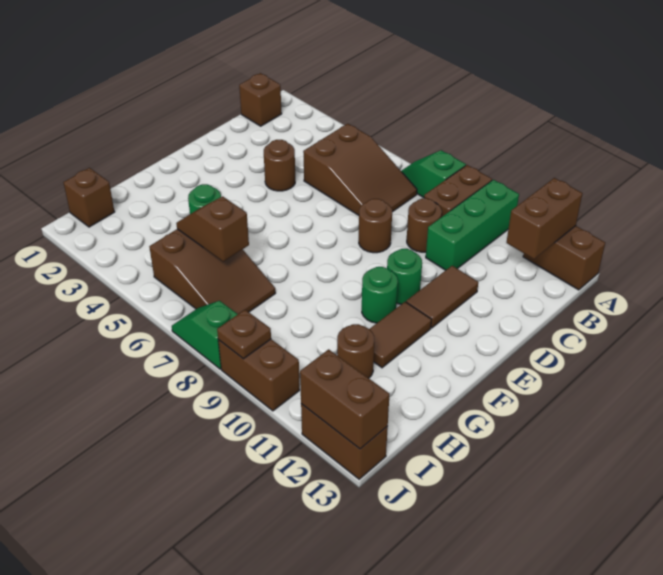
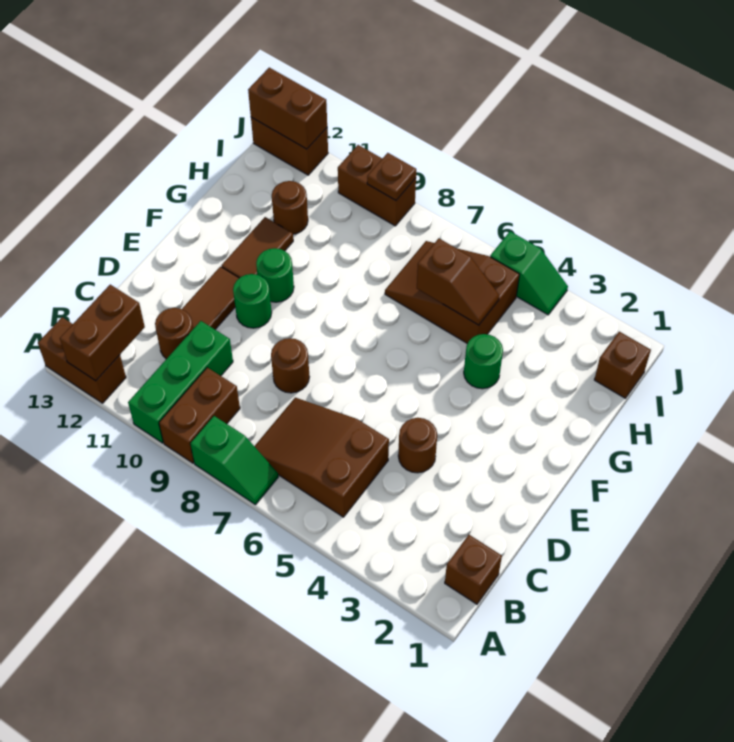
brown 1x1 round brick [407,198,442,252] -> brown 1x1 round brick moved to [155,308,193,359]
green 1x2 slope [172,301,238,369] -> green 1x2 slope moved to [490,231,568,315]

